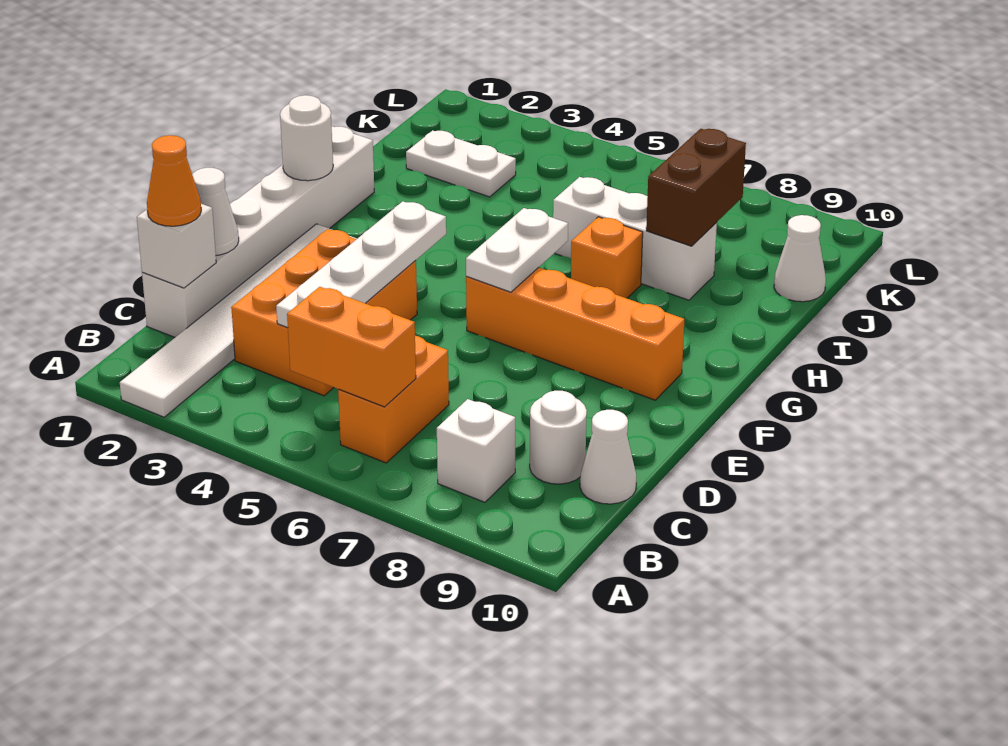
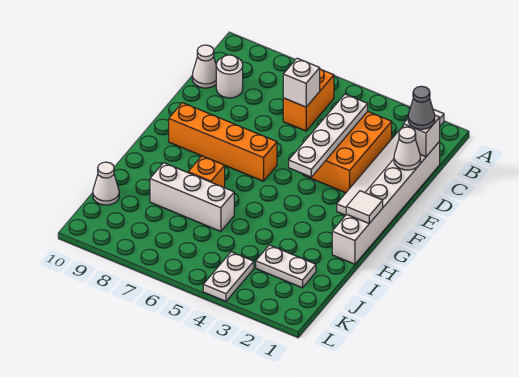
orange 1x2 brick [287,287,416,407] -> none
white 1x1 brick [437,399,515,502] -> white 1x1 brick moved to [283,58,320,107]
orange 1x1 cone [147,135,201,226] -> grey 1x1 cone [408,86,435,129]
white 1x2 plate [466,208,568,292] -> white 1x2 plate moved to [203,252,254,301]
white 1x1 round brick [280,95,333,181] -> white 1x1 tile [346,191,383,223]
brown 1x2 brick [646,129,746,246] -> none

